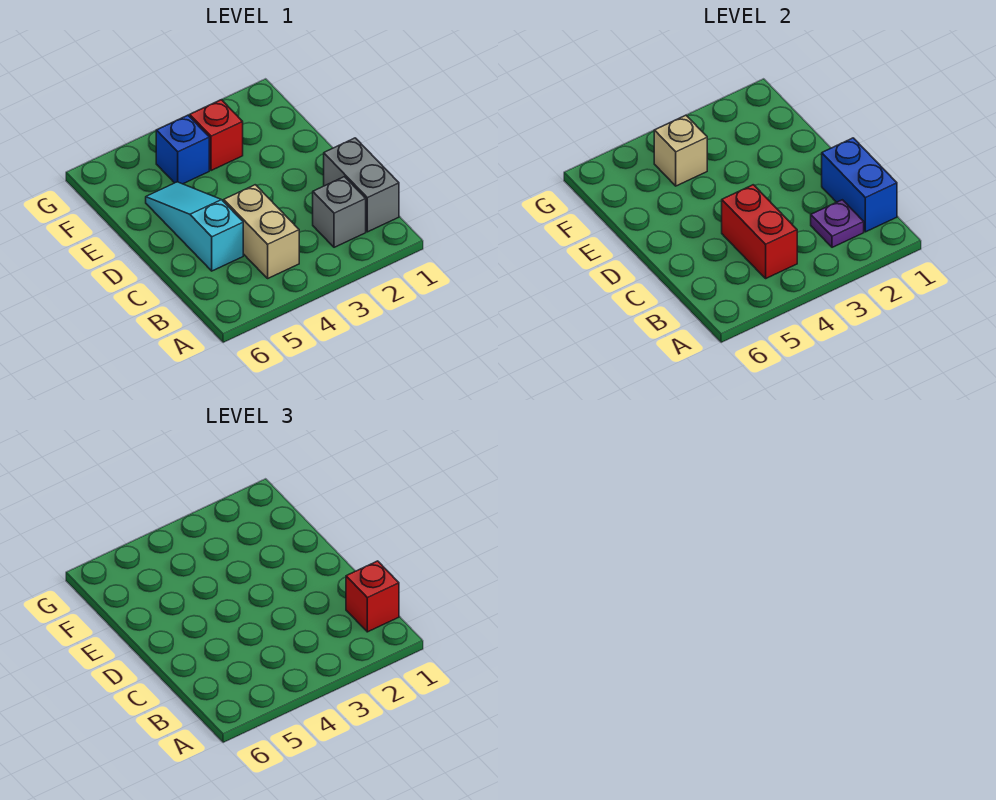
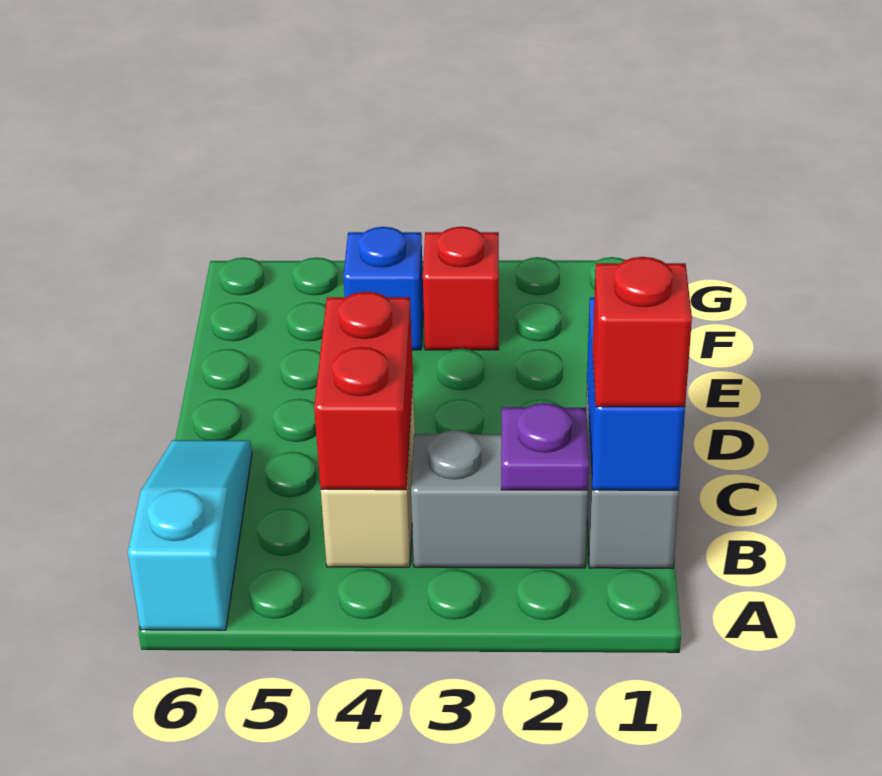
grey 1x1 brick [313,177,366,247] -> grey 1x2 brick [411,430,588,568]
cyan 1x3 slope [146,182,243,271] -> cyan 1x3 slope moved to [128,440,252,630]
tan 1x1 brick [654,115,707,186] -> none

